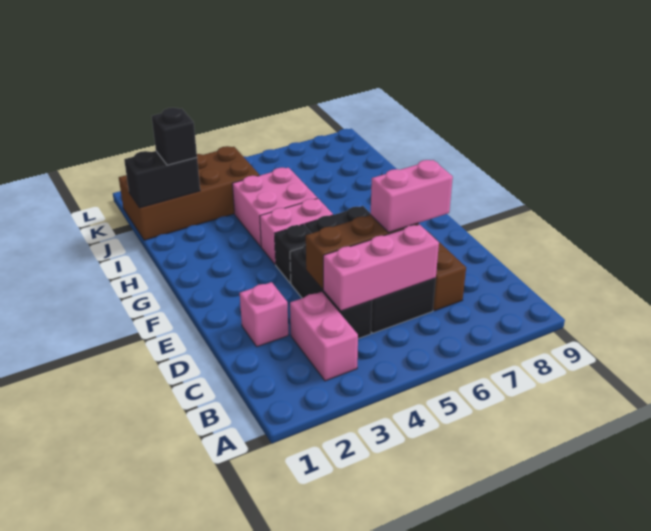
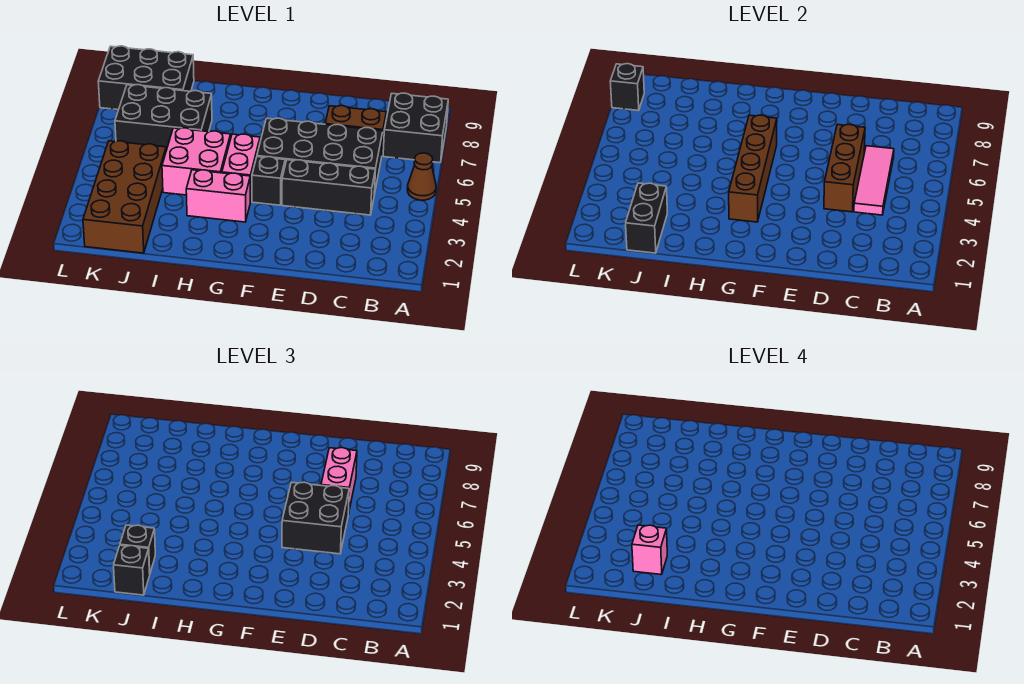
none -> brown 1x1 cone [407,153,436,200]
none -> black 2x2 brick [383,93,448,163]
pink 1x2 brick [290,292,358,381] -> pink 1x2 brick moved to [186,170,250,222]
pink 1x3 brick [323,224,439,311] -> pink 1x3 tile [854,146,894,215]
pink 1x1 brick [240,282,288,347] -> pink 1x1 brick moved to [632,525,667,575]
none -> black 2x2 brick [282,482,349,554]
none -> brown 1x4 brick [729,115,777,222]
none -> black 2x3 brick [115,85,212,150]
none -> black 1x1 brick [114,545,150,595]
none -> black 2x3 brick [98,46,194,110]
none -> black 1x1 brick [610,64,644,111]

